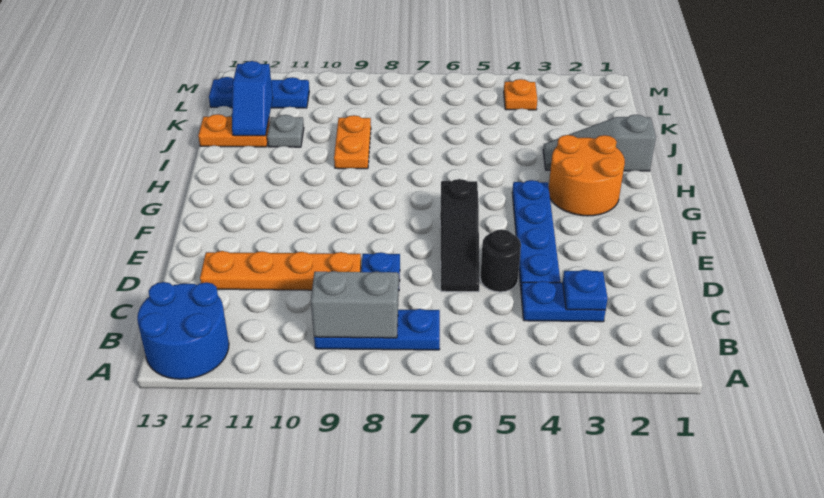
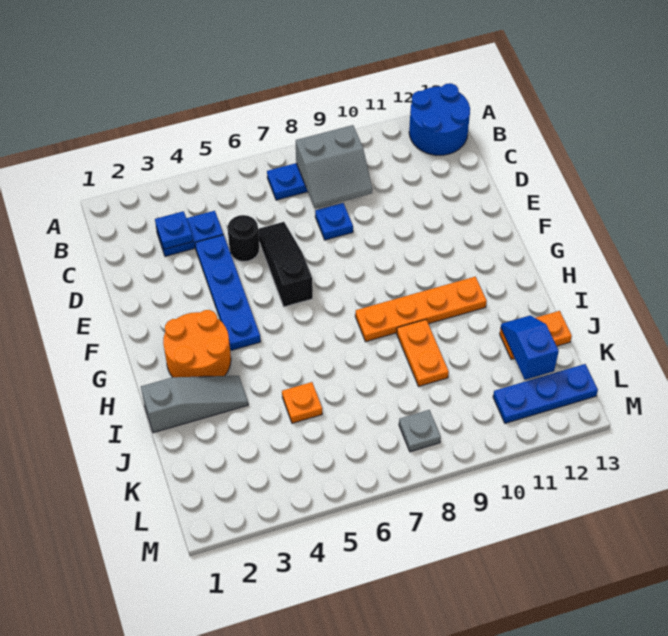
orange 1x4 plate [200,251,361,290] -> orange 1x4 plate moved to [355,277,487,342]
grey 1x1 plate [267,115,304,147] -> grey 1x1 plate moved to [399,410,441,452]
orange 1x1 plate [504,79,537,110] -> orange 1x1 plate moved to [282,382,322,423]

